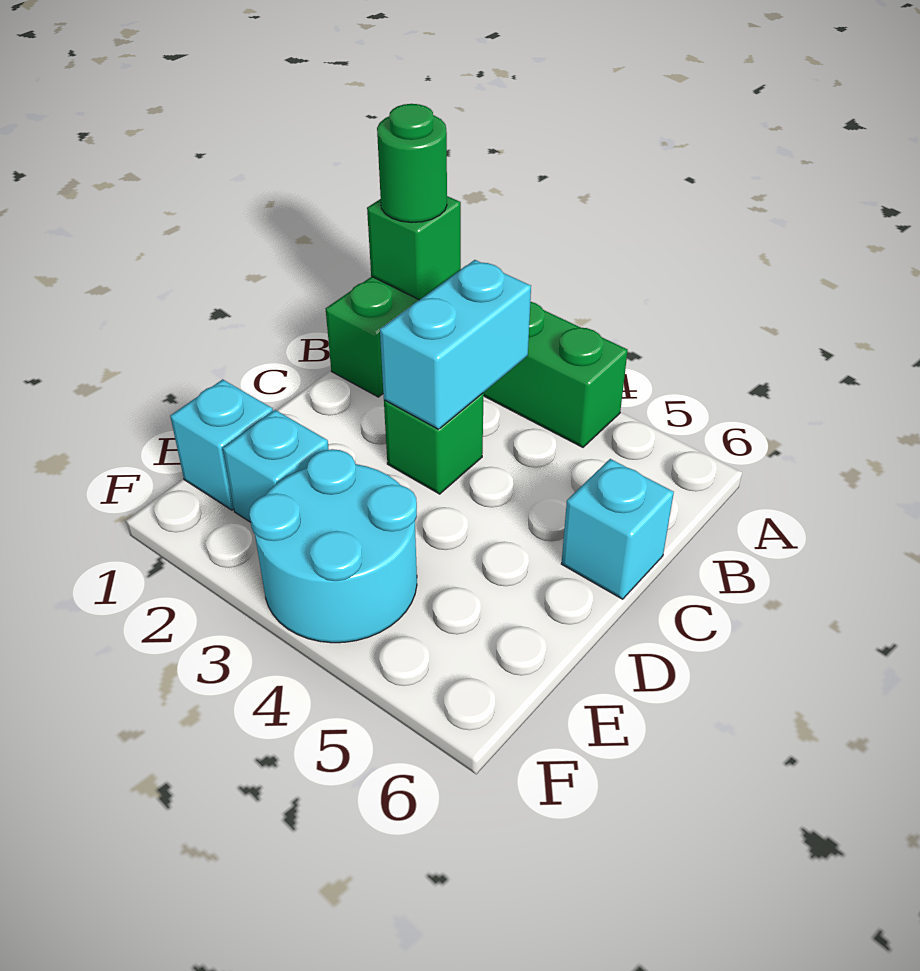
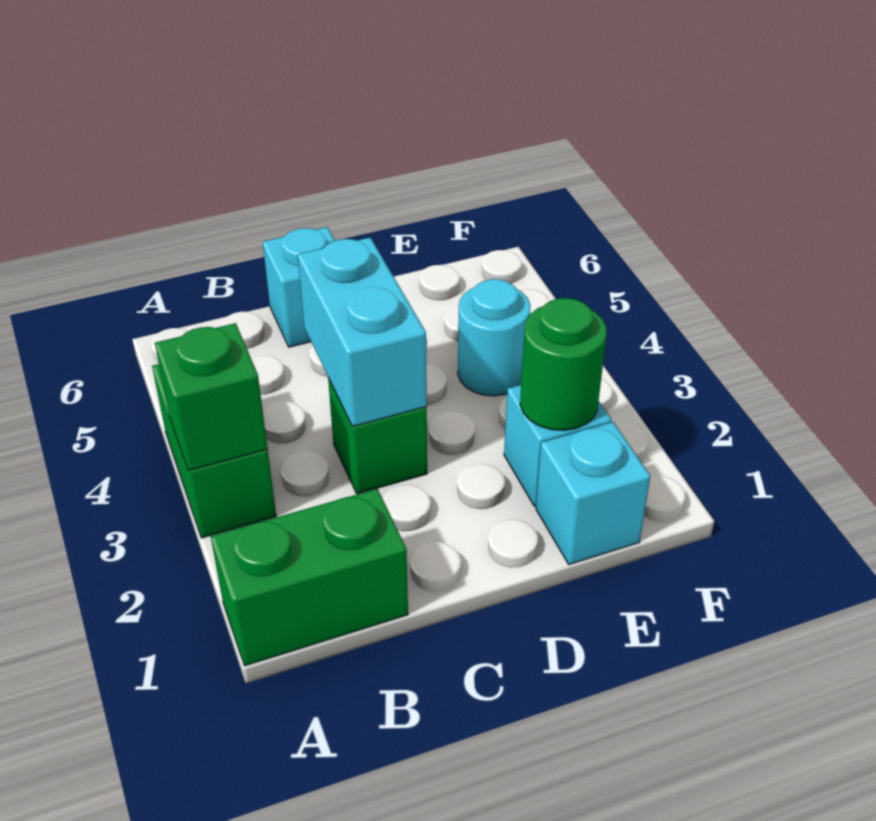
green 1x1 brick [367,196,461,300] -> green 1x1 brick moved to [155,323,268,471]
green 1x1 round brick [377,104,447,223] -> green 1x1 round brick moved to [520,298,606,431]
cyan 1x2 brick [380,260,531,429] -> cyan 1x2 brick turned to [298,237,427,426]
cyan 2x2 round brick [249,449,417,643] -> cyan 1x1 round brick [458,279,530,396]

